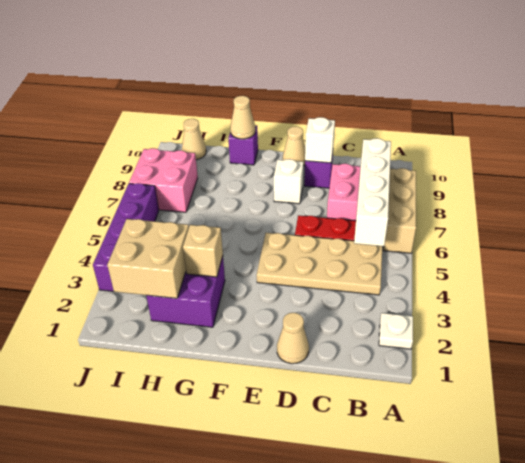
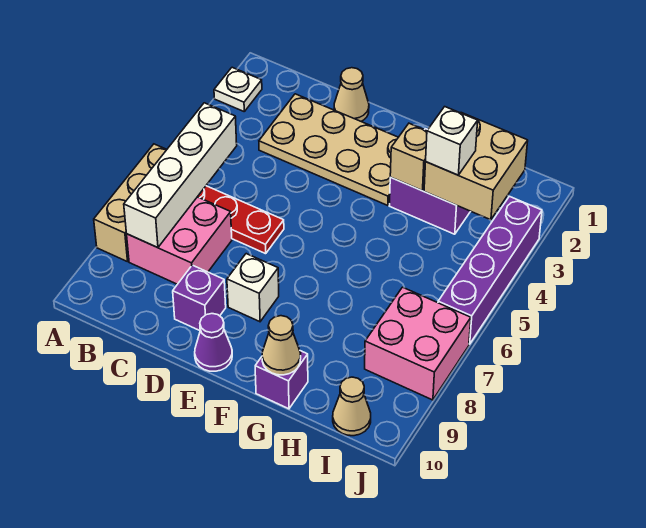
tan 2x4 plate [257,233,382,295] -> tan 2x4 plate moved to [259,94,398,206]
white 1x1 brick [305,117,335,163] -> white 1x1 brick moved to [426,107,478,175]
tan 1x1 cone [283,126,305,166] -> purple 1x1 cone [195,314,232,371]

